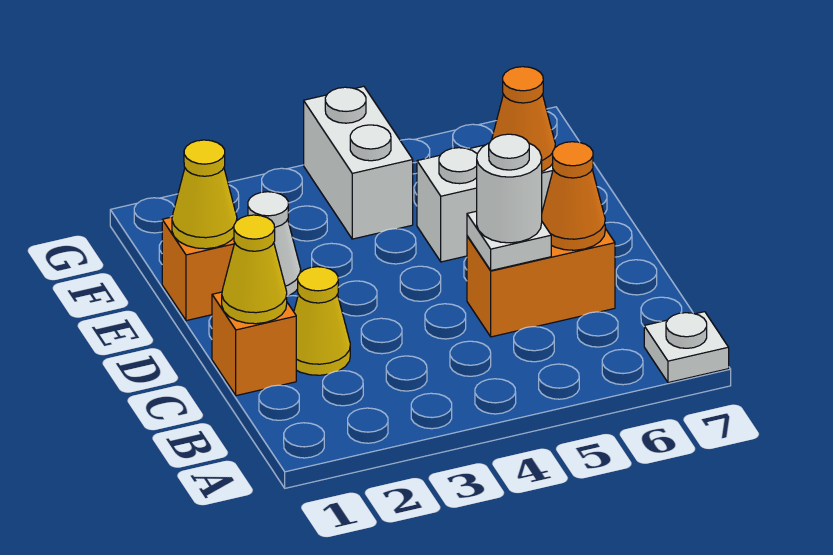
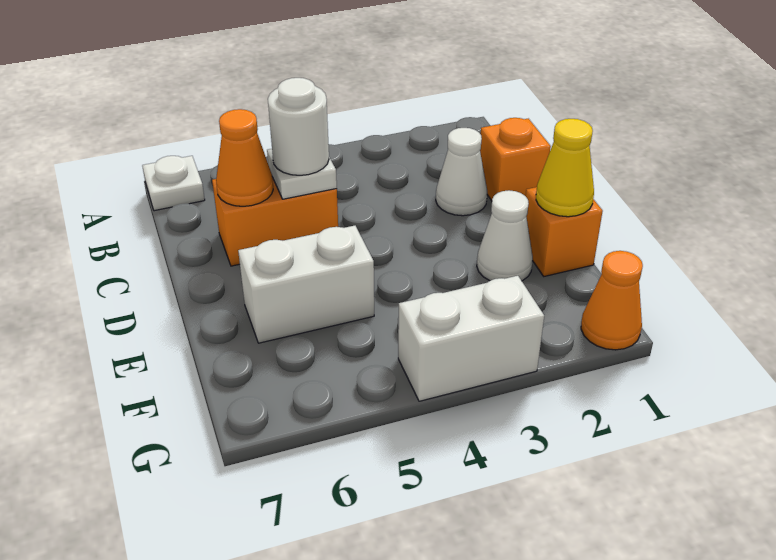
yellow 1x1 cone [222,215,287,324] -> none
yellow 1x1 cone [294,267,350,375] -> white 1x1 cone [436,128,487,216]
orange 1x1 cone [492,67,555,171] -> orange 1x1 cone moved to [581,251,643,350]
white 1x2 brick [304,86,413,239] -> white 1x2 brick turned to [398,276,544,401]

